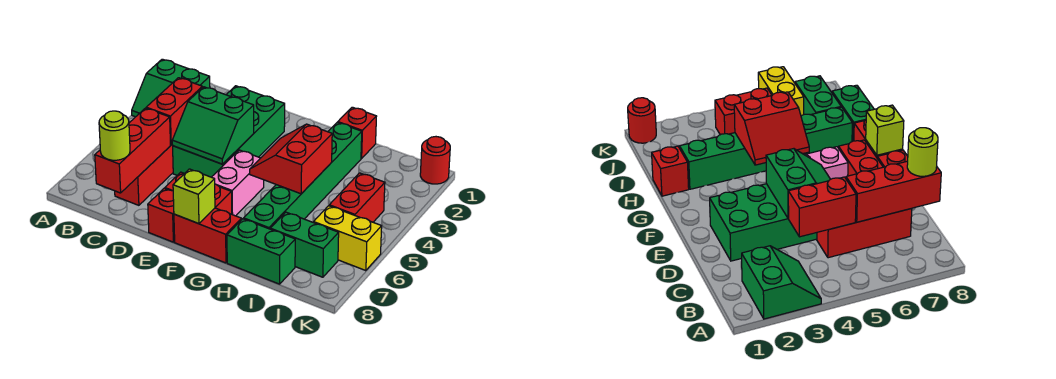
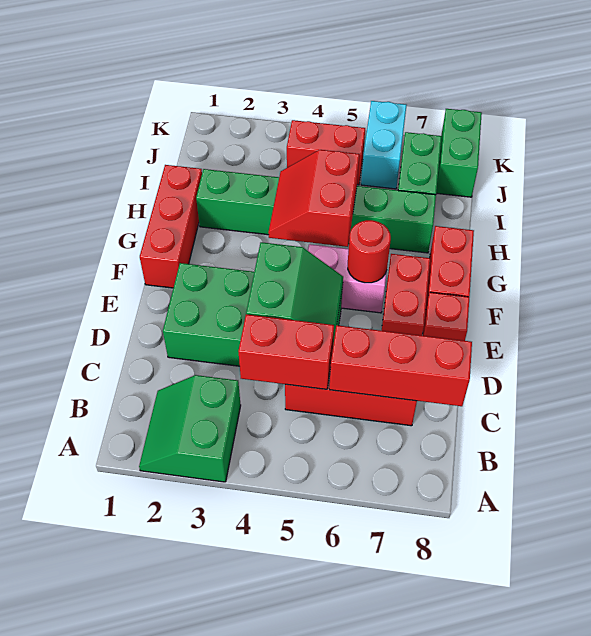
green 2x2 slope [132,59,210,117] -> green 2x2 slope turned to [139,375,241,482]
lime 1x1 round brick [99,111,130,160] -> none
lime 1x1 brick [173,169,215,224] -> none
red 2x2 slope [250,124,332,194] -> red 2x2 slope turned to [268,150,359,247]
red 1x1 brick [338,107,377,159] -> red 1x3 brick [140,165,202,288]
green 1x2 brick [227,219,295,284] -> green 1x2 brick moved to [436,109,482,197]
yellow 1x2 brick [313,206,382,271] -> cyan 1x2 brick [361,101,407,189]
red 1x1 round brick [420,137,450,184] -> red 1x1 round brick moved to [348,220,391,283]

